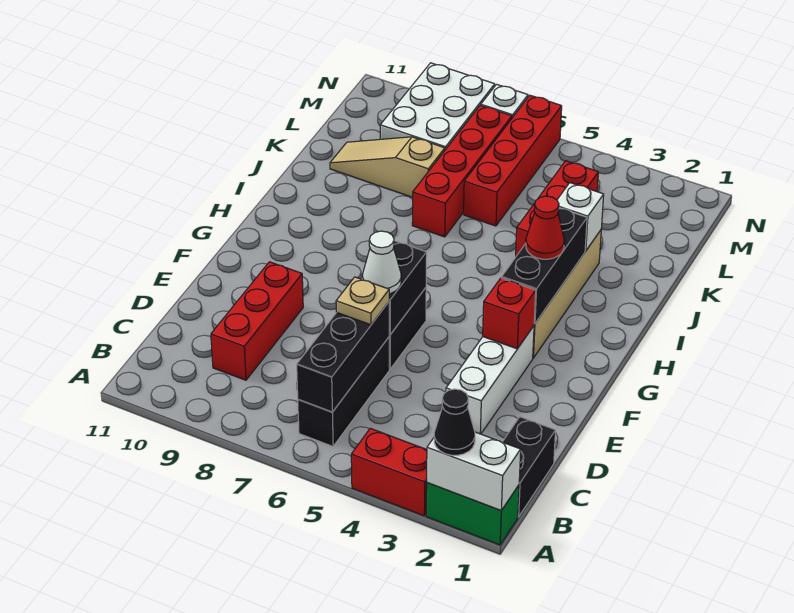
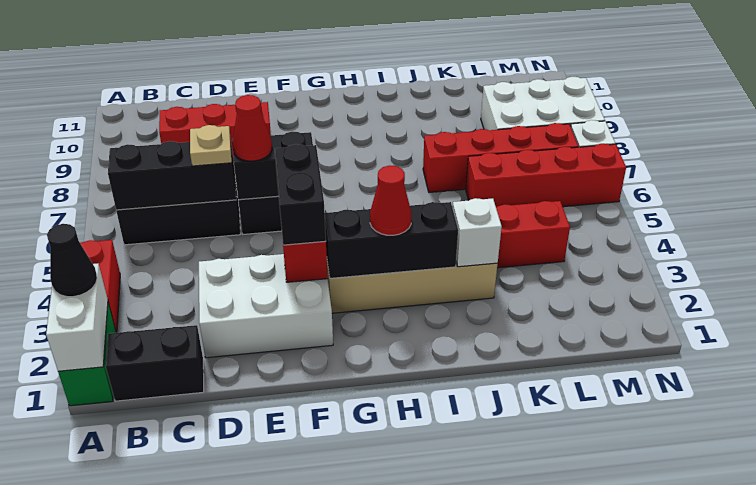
white 1x3 brick [446,326,534,434] -> white 2x3 brick [199,254,333,358]
white 1x1 cone [363,231,401,294] -> red 1x1 cone [232,95,272,161]
none -> black 1x2 brick [275,144,326,245]
tan 1x3 slope [330,137,445,197] -> none

